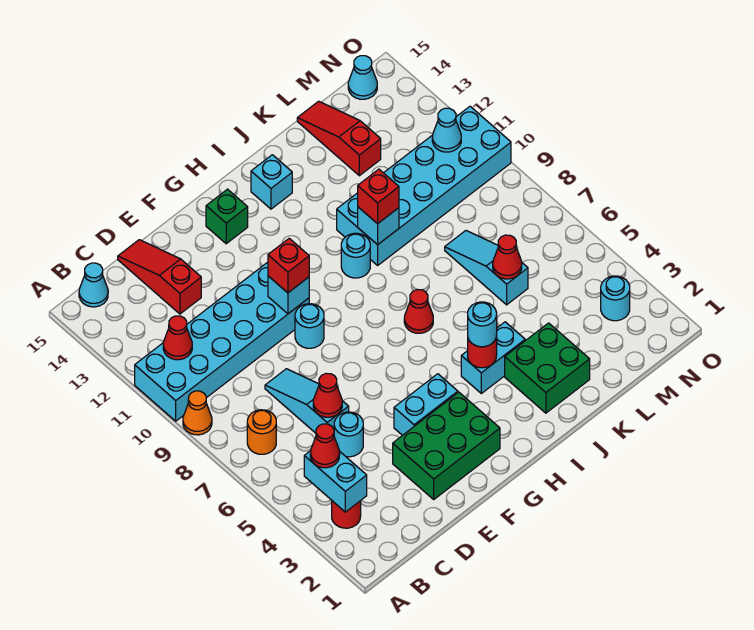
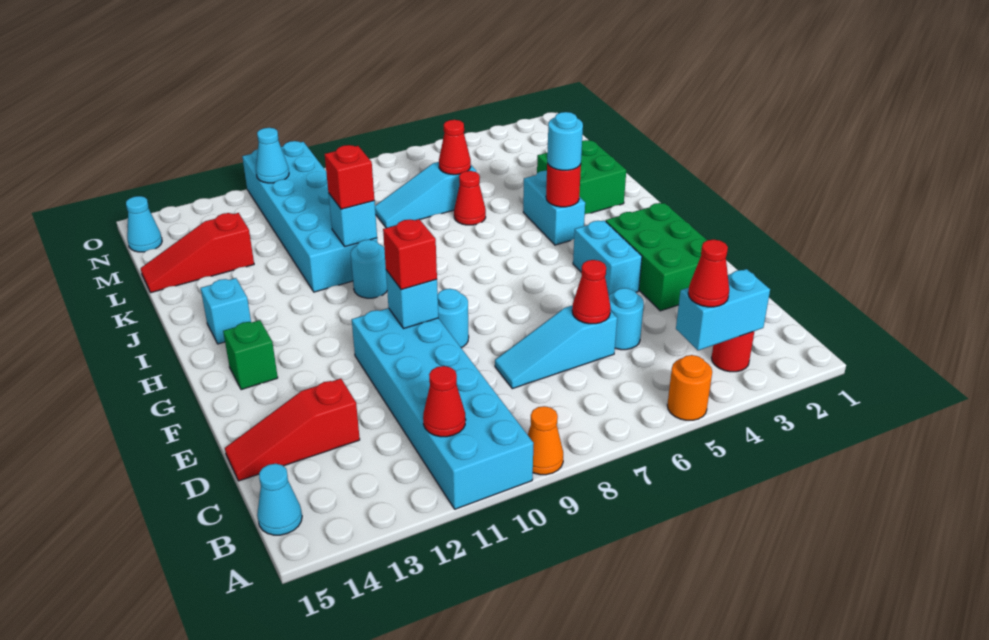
orange 1x1 round brick [247,410,276,454] -> orange 1x1 round brick moved to [667,355,712,420]
red 1x1 cone [404,290,433,333] -> red 1x1 cone moved to [454,171,486,225]
cyan 1x1 round brick [601,276,630,321] -> none

